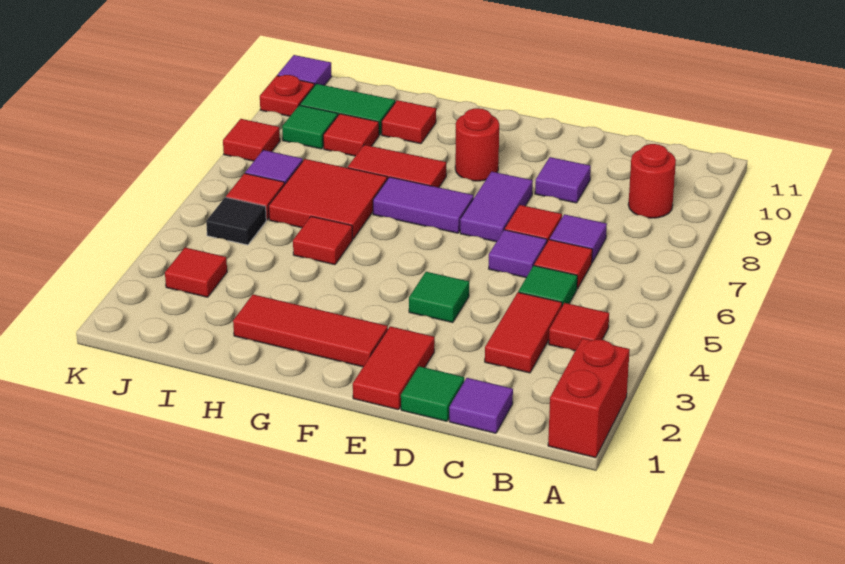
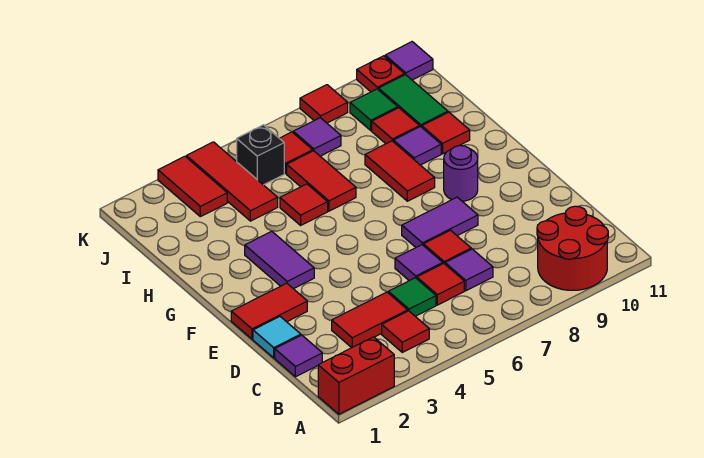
red 1x1 round brick [628,144,676,218] -> red 2x2 round brick [537,206,608,290]
green 1x1 tile [401,366,464,421] -> cyan 1x1 tile [253,317,301,358]
purple 1x1 tile [535,157,591,203] -> purple 1x1 tile moved to [394,127,441,165]
green 1x1 tile [409,272,469,323] -> none
red 1x3 tile [233,295,388,367] -> red 1x3 tile moved to [186,142,278,221]
purple 1x2 tile [373,177,474,233] -> purple 1x2 tile moved to [245,231,314,289]
red 1x1 round brick [455,108,499,181] -> purple 1x1 round brick [444,146,478,201]
red 2x2 tile [269,159,387,239] -> red 1x2 tile [287,151,356,211]
red 1x1 tile [165,248,227,297] -> red 1x2 tile [158,156,227,217]
black 1x1 tile [206,197,266,245] -> black 1x1 brick [237,125,284,185]

